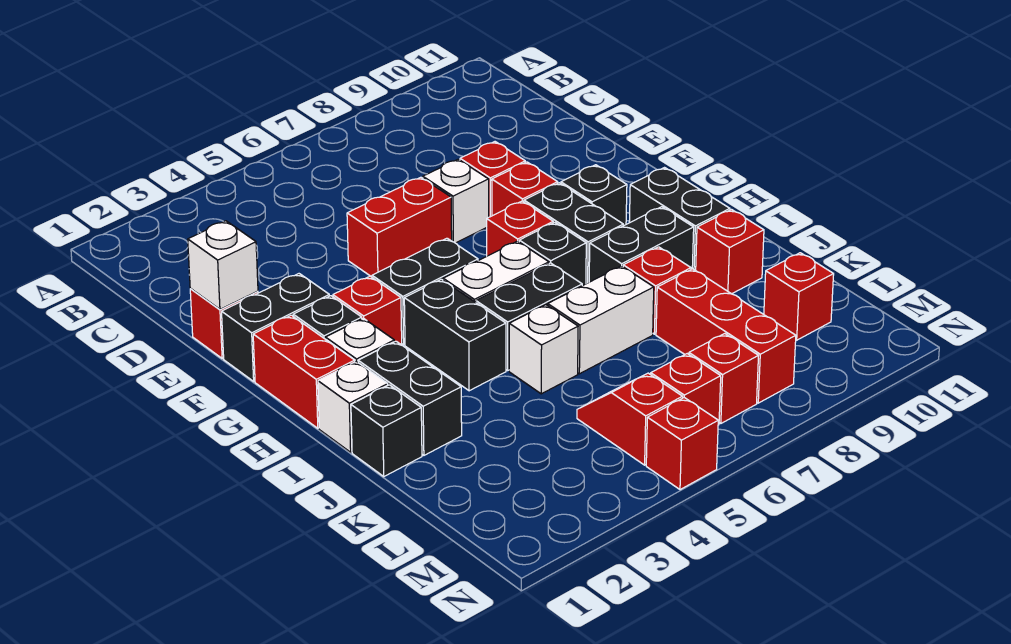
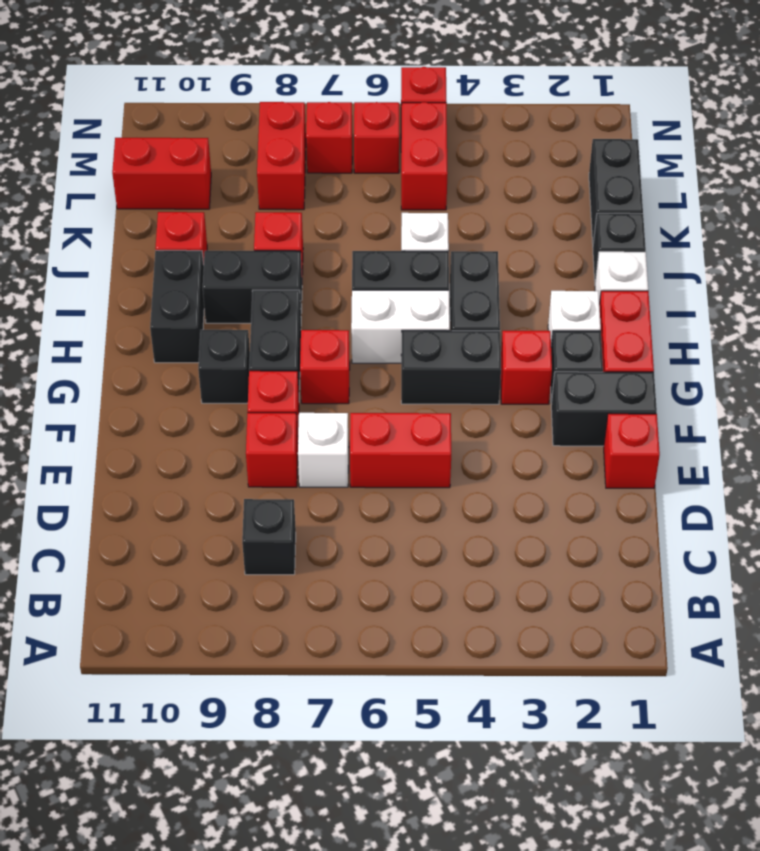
white 1x1 brick [188,221,258,309] -> none
black 1x1 brick [519,222,586,286] -> black 1x1 brick moved to [242,499,296,575]
black 1x2 brick [358,341,462,455] -> black 1x2 brick moved to [589,139,643,243]
white 1x2 brick [548,266,654,374] -> none
red 1x3 brick [656,269,796,403] -> red 1x2 brick [257,102,306,210]
red 1x2 slope [577,373,683,465] -> red 1x2 brick [401,102,448,210]
red 1x1 brick [764,253,834,340] -> red 1x2 brick [112,138,211,209]

